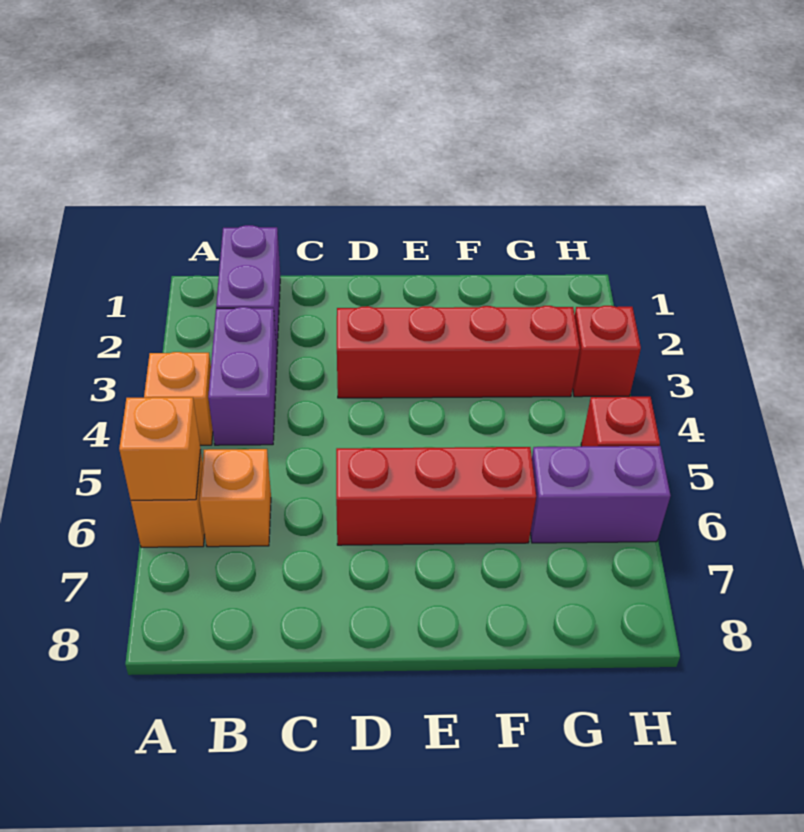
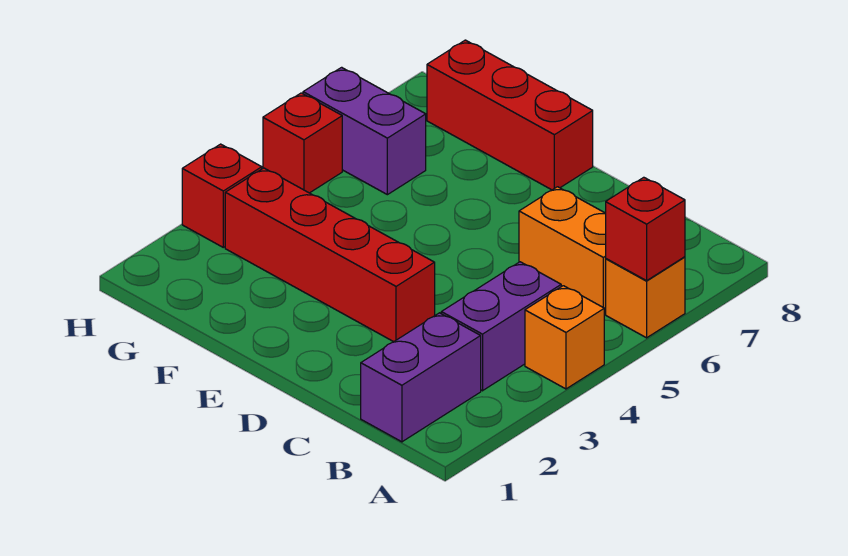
orange 1x1 brick [119,397,201,500] -> red 1x1 brick [606,177,685,281]
orange 1x1 brick [200,449,271,547] -> orange 1x2 brick [519,187,606,313]
red 1x3 brick [336,447,536,545] -> red 1x3 brick moved to [427,40,593,190]

